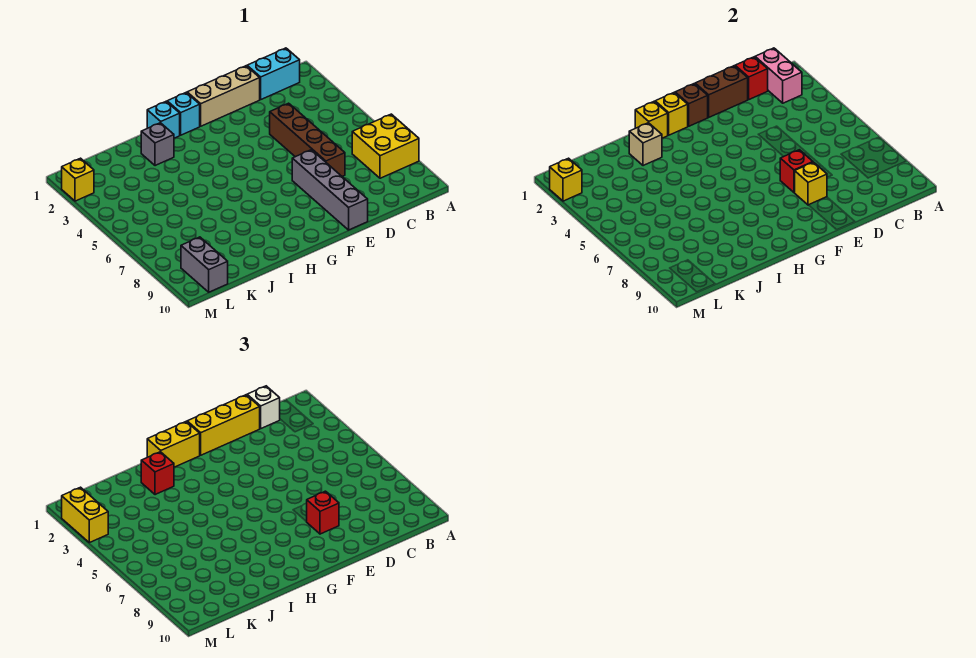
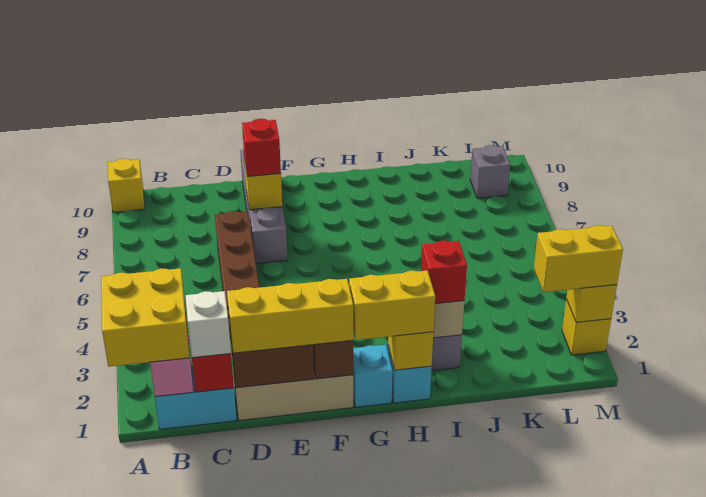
yellow 2x2 brick [352,114,419,178] -> yellow 2x2 brick moved to [101,268,190,367]
red 1x1 brick [780,150,813,192] -> none
yellow 1x1 brick [655,93,688,135] -> yellow 1x1 brick moved to [108,158,145,212]
grey 1x2 brick [181,237,228,292] -> grey 1x1 brick [470,145,510,198]
yellow 1x2 brick [62,487,108,543] -> yellow 1x2 brick turned to [534,225,623,292]

